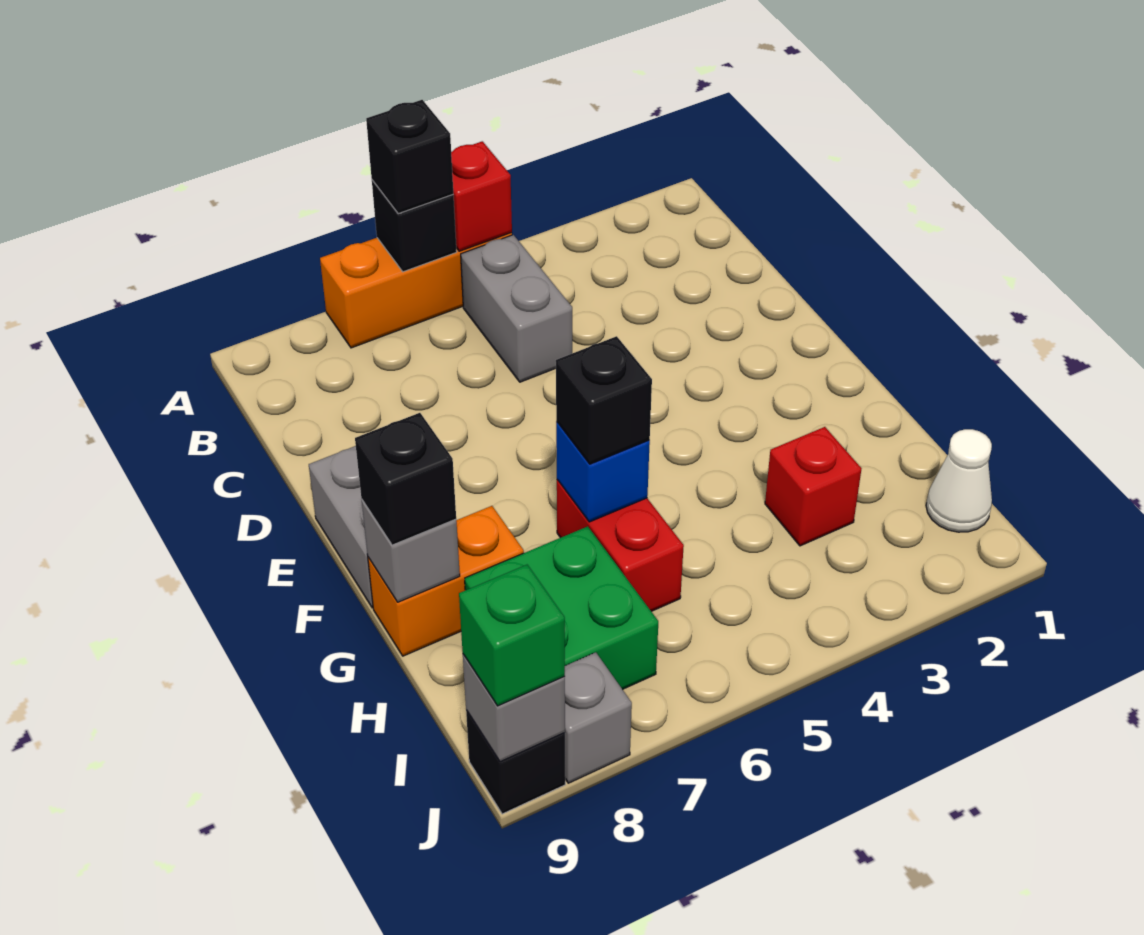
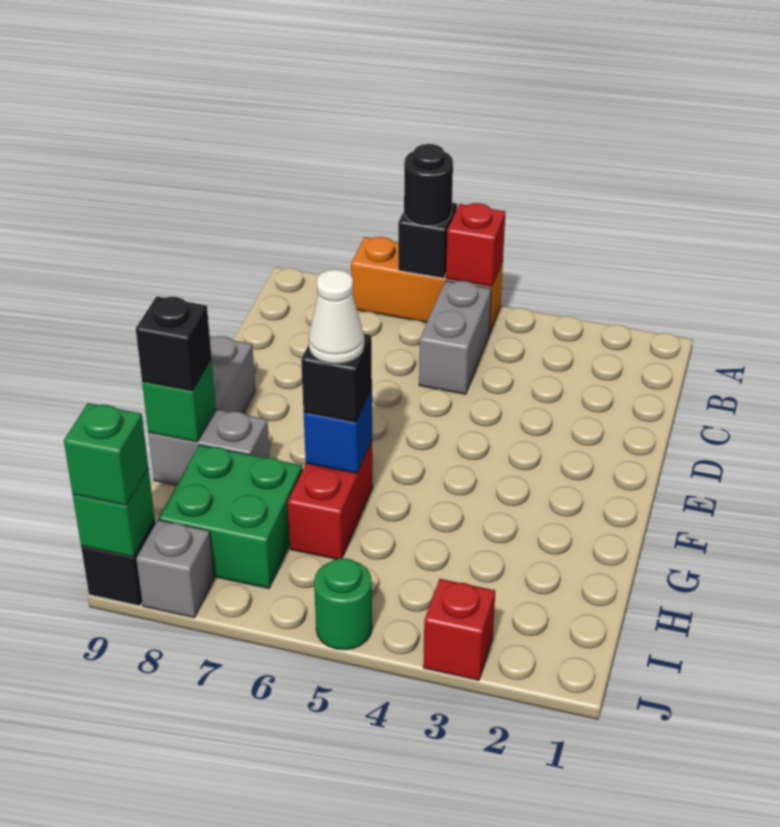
black 1x1 brick [366,100,453,214] -> black 1x1 round brick [404,144,453,226]
orange 1x2 brick [368,506,524,656] -> grey 1x2 brick [148,409,270,485]
grey 1x1 brick [362,500,460,602] -> green 1x1 brick [142,359,216,442]
red 1x1 brick [765,427,861,546] -> red 1x1 brick moved to [423,579,495,680]
white 1x1 cone [926,429,992,532] -> white 1x1 cone moved to [308,269,365,364]
none -> green 1x1 round brick [314,558,372,650]
grey 1x1 brick [463,654,565,762] -> green 1x1 brick [73,468,155,557]

